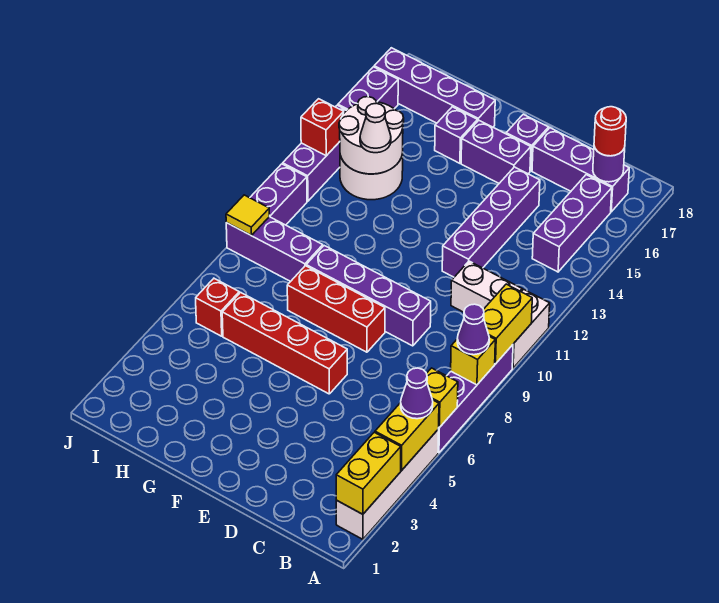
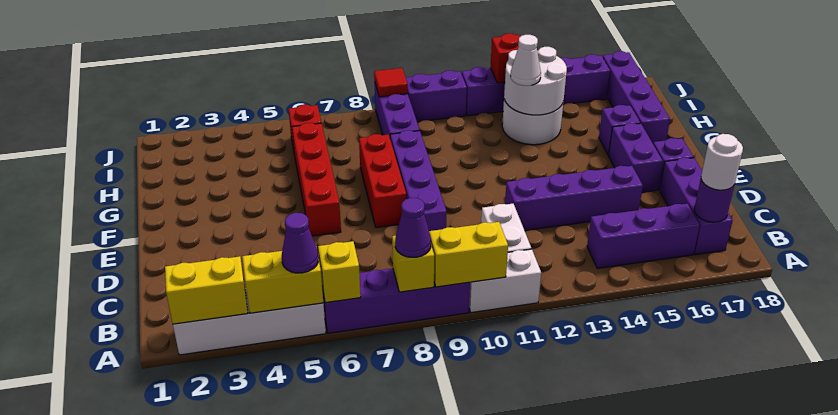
red 1x1 round brick [594,107,626,156] -> white 1x1 round brick [701,134,743,190]
yellow 1x1 tile [226,195,269,235] -> red 1x1 tile [374,68,408,97]

